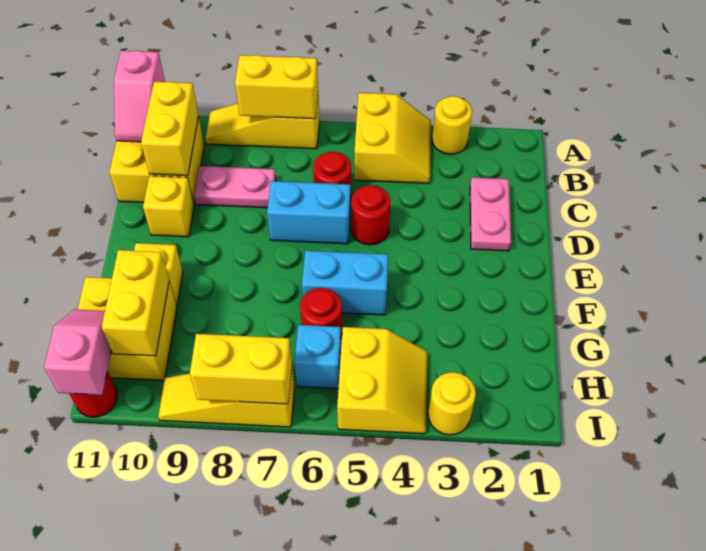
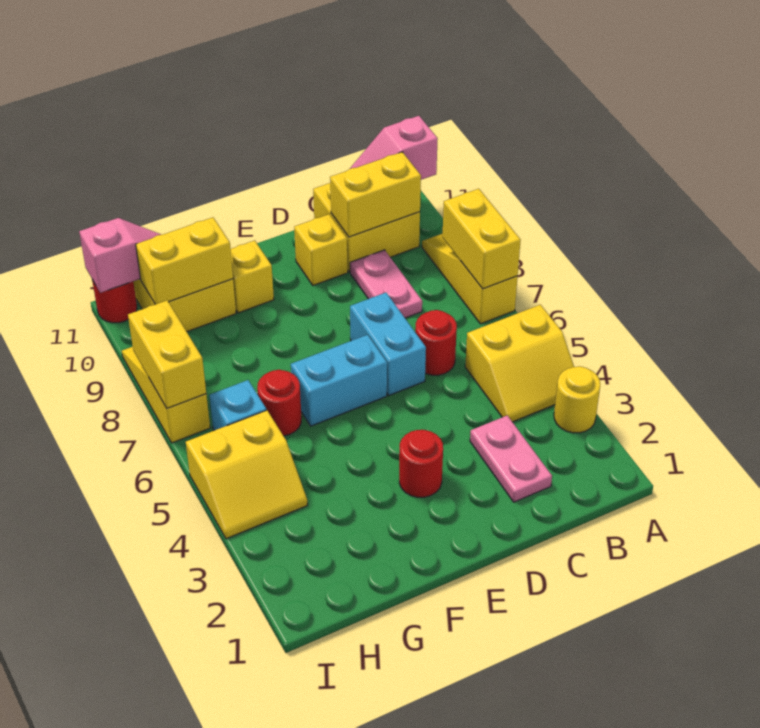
pink 1x2 plate [470,177,511,251] -> pink 1x2 plate turned to [470,416,552,502]
red 1x1 round brick [351,185,390,245] -> red 1x1 round brick moved to [399,430,443,497]
cyan 1x2 brick [302,251,388,315] -> cyan 1x2 brick turned to [291,335,387,426]
yellow 1x1 round brick [428,372,476,435] -> none

